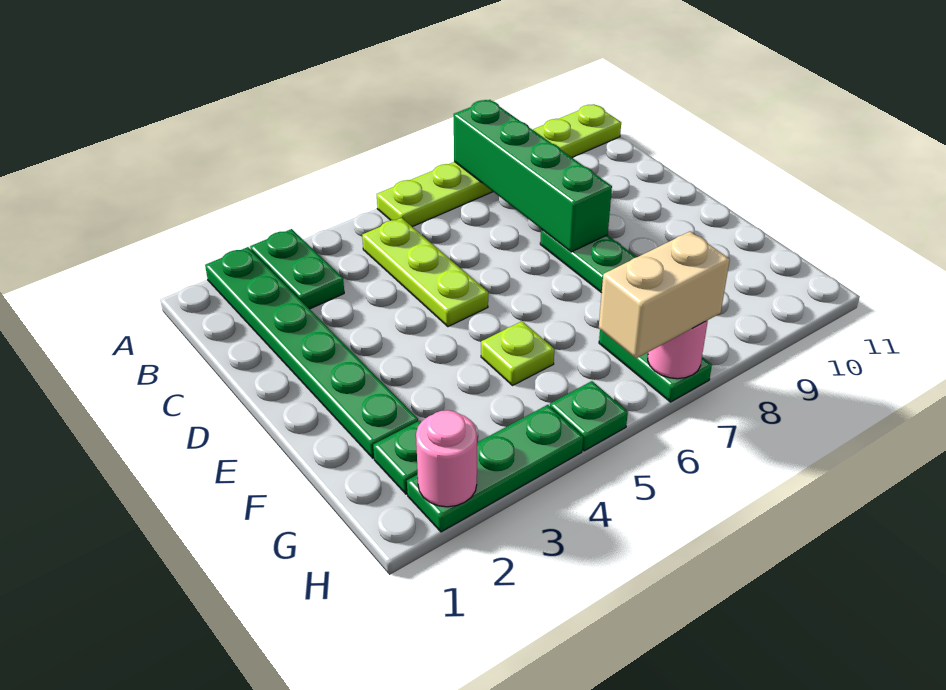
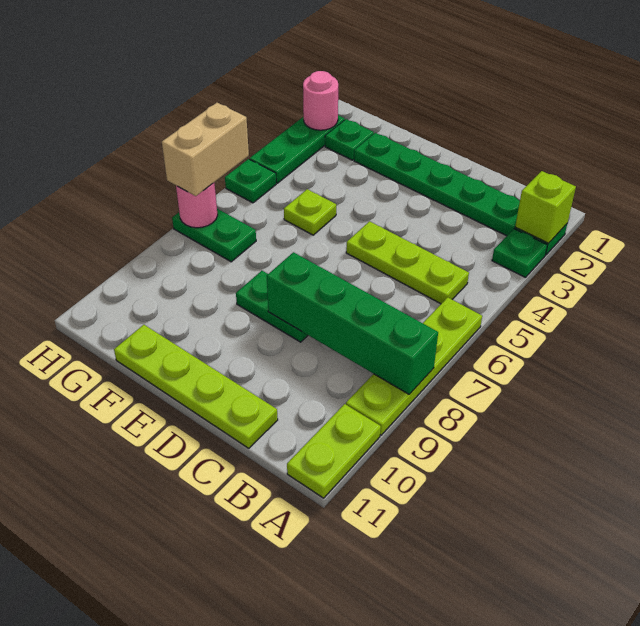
none -> lime 1x1 brick [515,171,576,243]
green 1x2 plate [250,229,344,309] -> green 1x1 plate [492,229,547,277]
none -> lime 1x4 plate [114,325,278,448]

